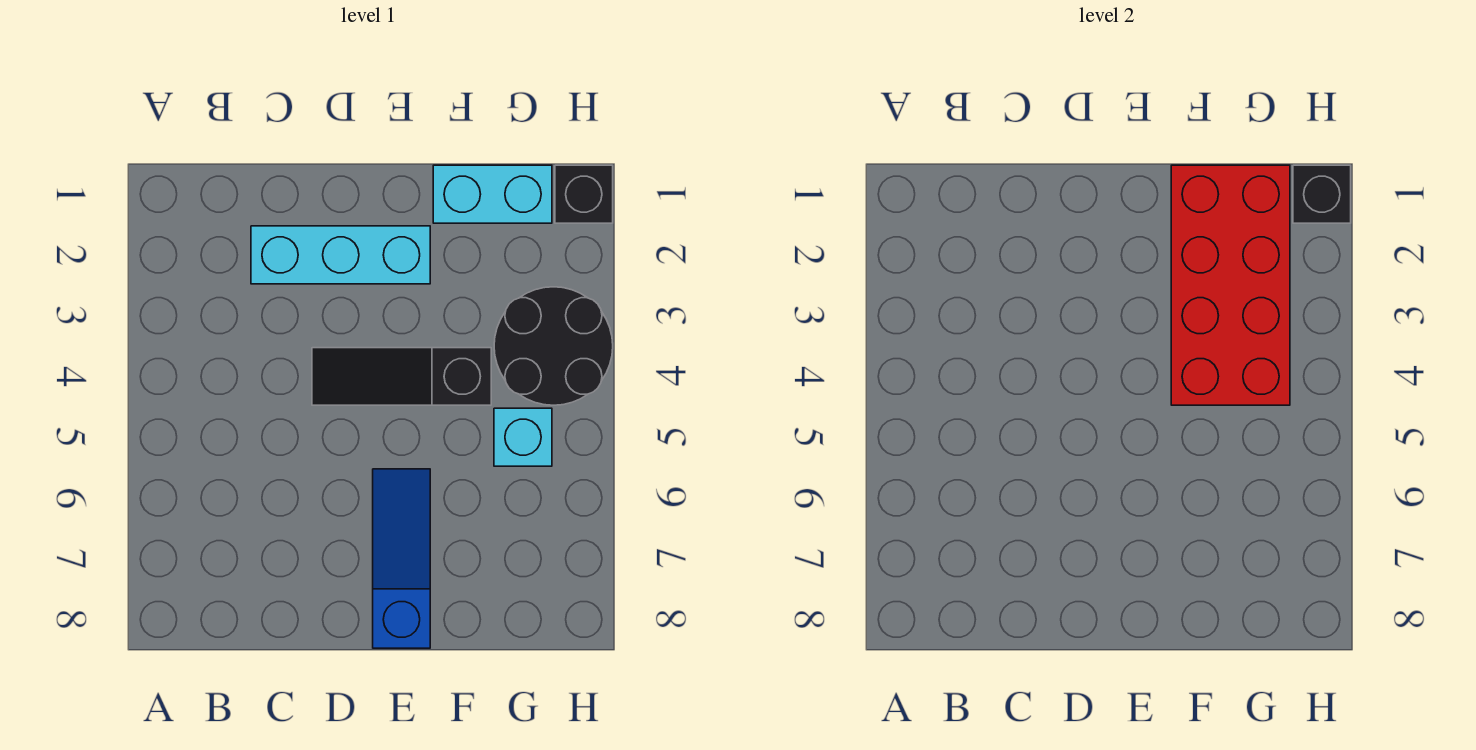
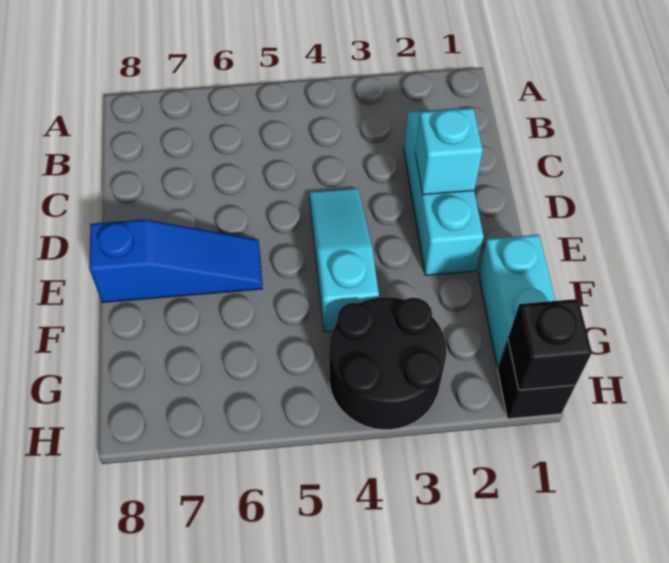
black 1x3 slope [312,348,491,405] -> cyan 1x3 slope [309,188,379,332]
red 2x4 brick [1171,165,1290,405] -> none
cyan 1x1 brick [494,408,552,466] -> cyan 1x1 brick moved to [415,108,483,195]

